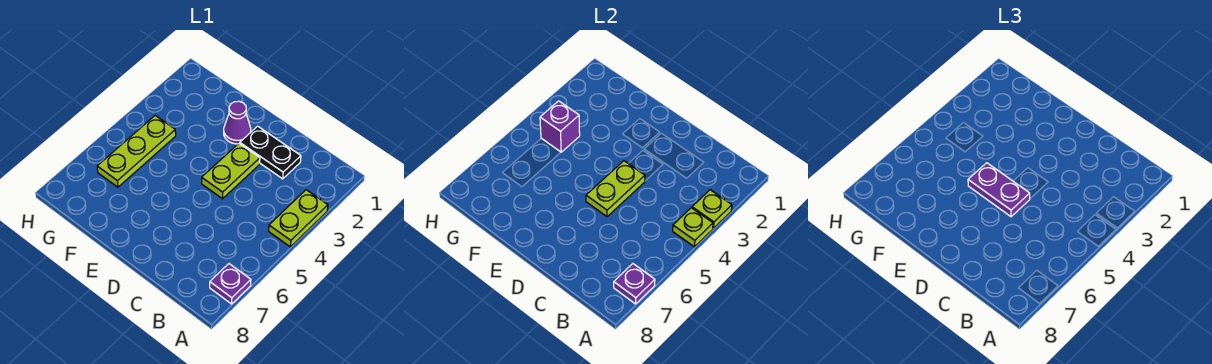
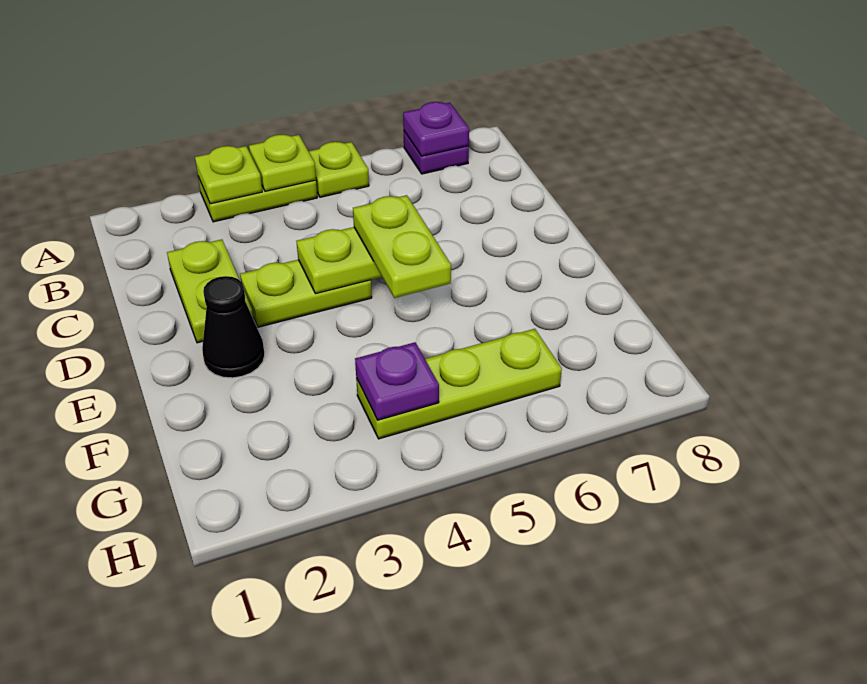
none -> lime 1x1 plate [308,142,369,197]
black 1x2 plate [240,126,301,179] -> lime 1x2 plate [167,240,254,343]
purple 1x2 plate [968,163,1030,217] -> lime 1x2 plate [353,195,451,298]
purple 1x1 cone [224,101,251,144] -> black 1x1 cone [202,276,265,378]
purple 1x1 brick [540,101,580,152] -> purple 1x1 plate [355,342,439,420]

